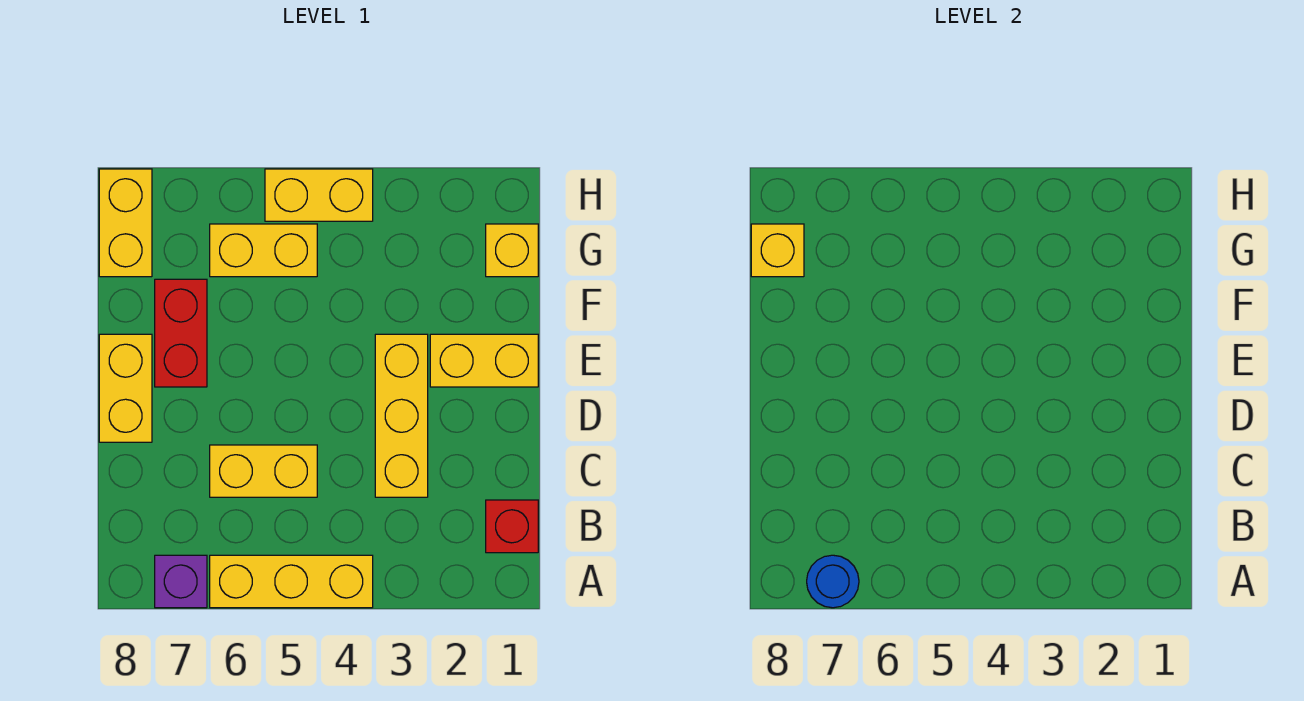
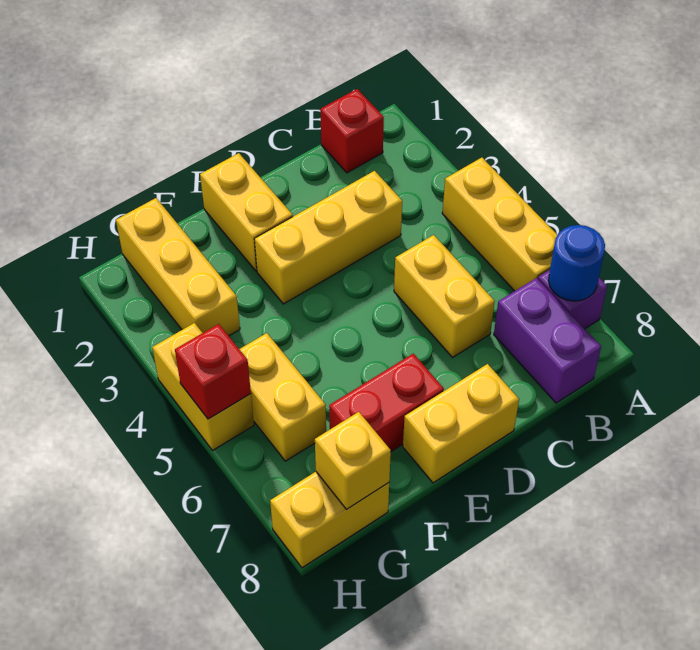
none -> purple 1x2 brick [494,278,601,403]
yellow 1x1 brick [486,224,538,277] -> yellow 1x3 brick [116,198,240,336]
none -> red 1x1 brick [175,324,251,419]

